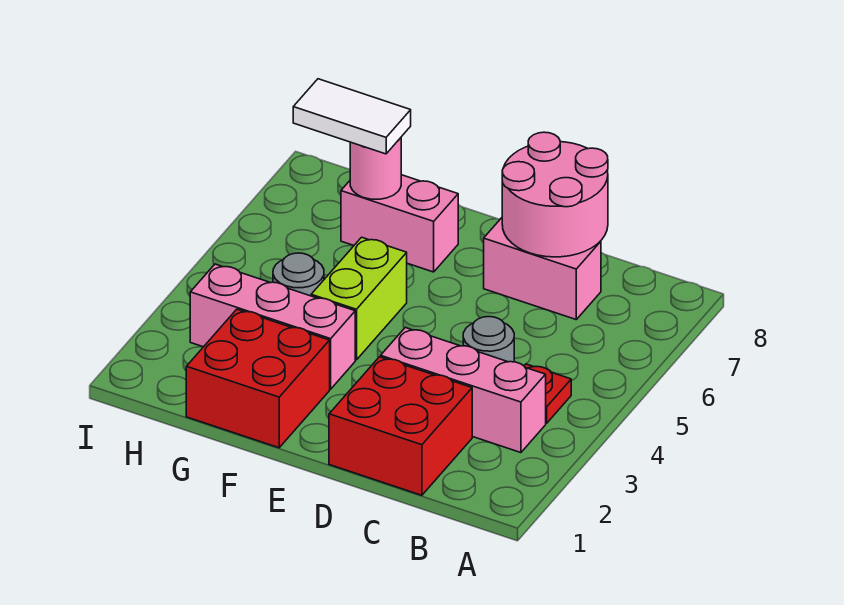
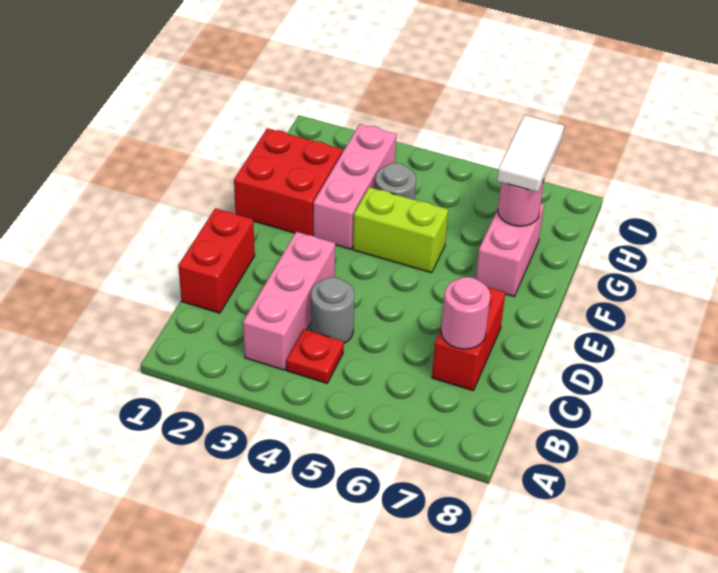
red 2x2 brick [329,357,472,495] -> red 1x2 brick [178,208,255,313]
pink 1x2 brick [484,218,601,319] -> red 1x2 brick [432,287,505,390]
pink 2x2 round brick [502,132,608,257] -> pink 1x1 round brick [441,277,490,349]

